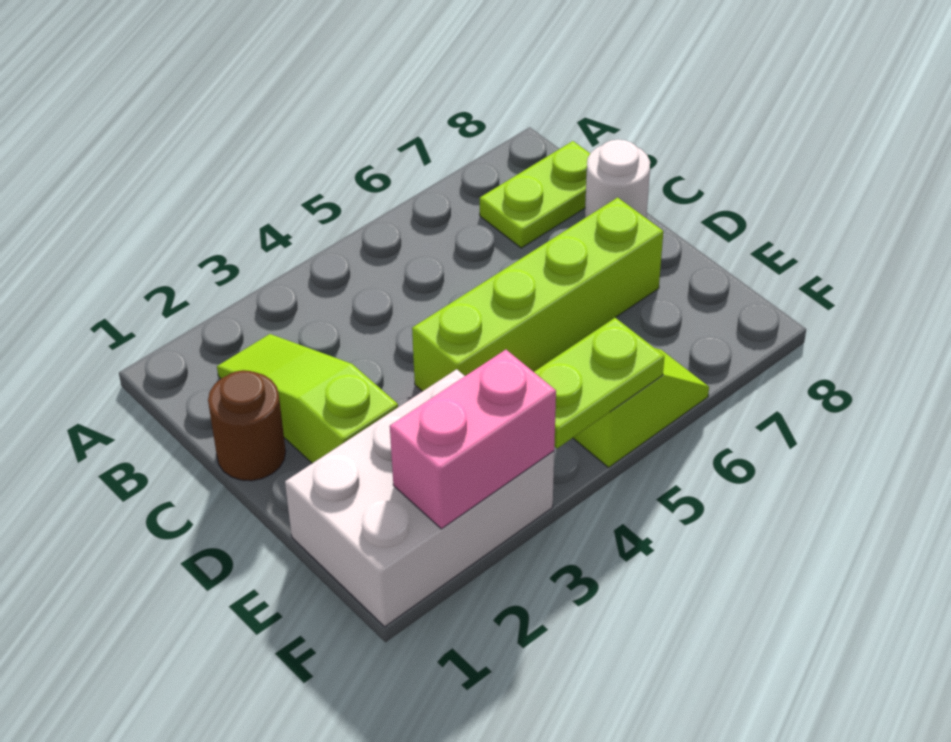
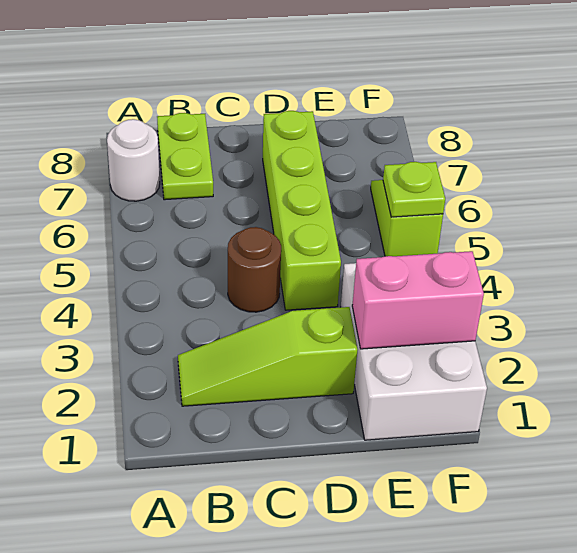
brown 1x1 round brick [208,370,286,481] -> brown 1x1 round brick moved to [228,227,281,312]
white 1x1 round brick [585,139,650,218] -> white 1x1 round brick moved to [107,119,160,201]
pink 1x2 brick [390,350,556,529] -> pink 1x2 brick turned to [352,251,484,349]
lime 1x2 plate [534,318,664,448] -> lime 1x1 plate [383,162,445,217]

